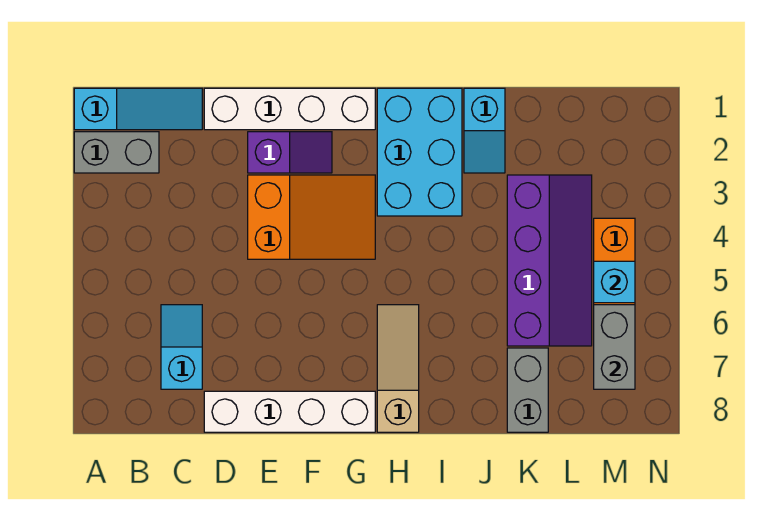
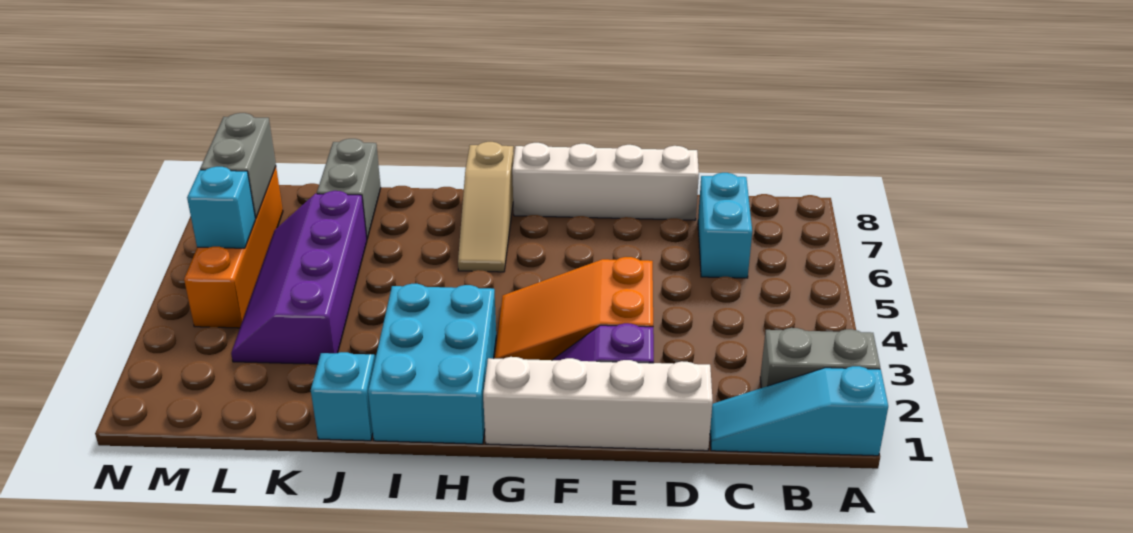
cyan 1x2 slope [161,305,202,389] -> cyan 1x2 brick [698,173,752,278]

